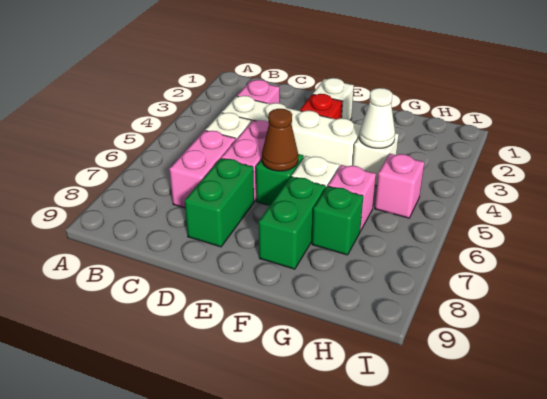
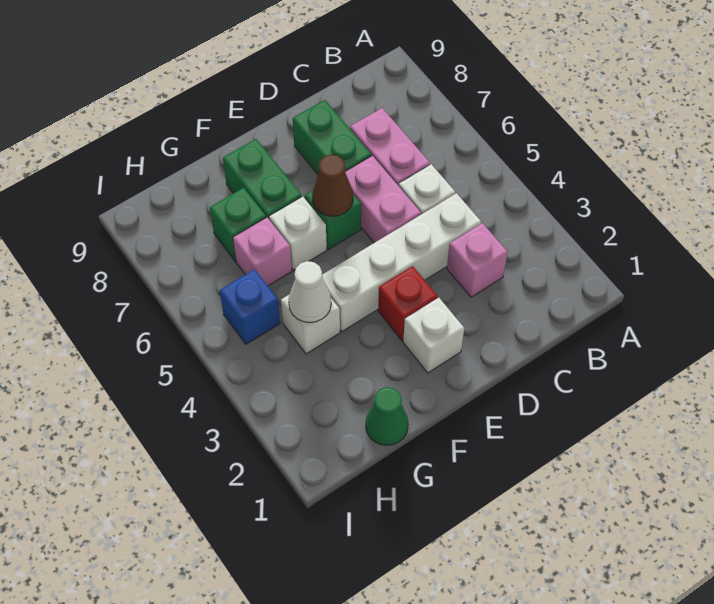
none -> green 1x1 cone [366,387,408,445]
pink 1x1 brick [375,154,424,218] -> blue 1x1 brick [220,269,280,344]

